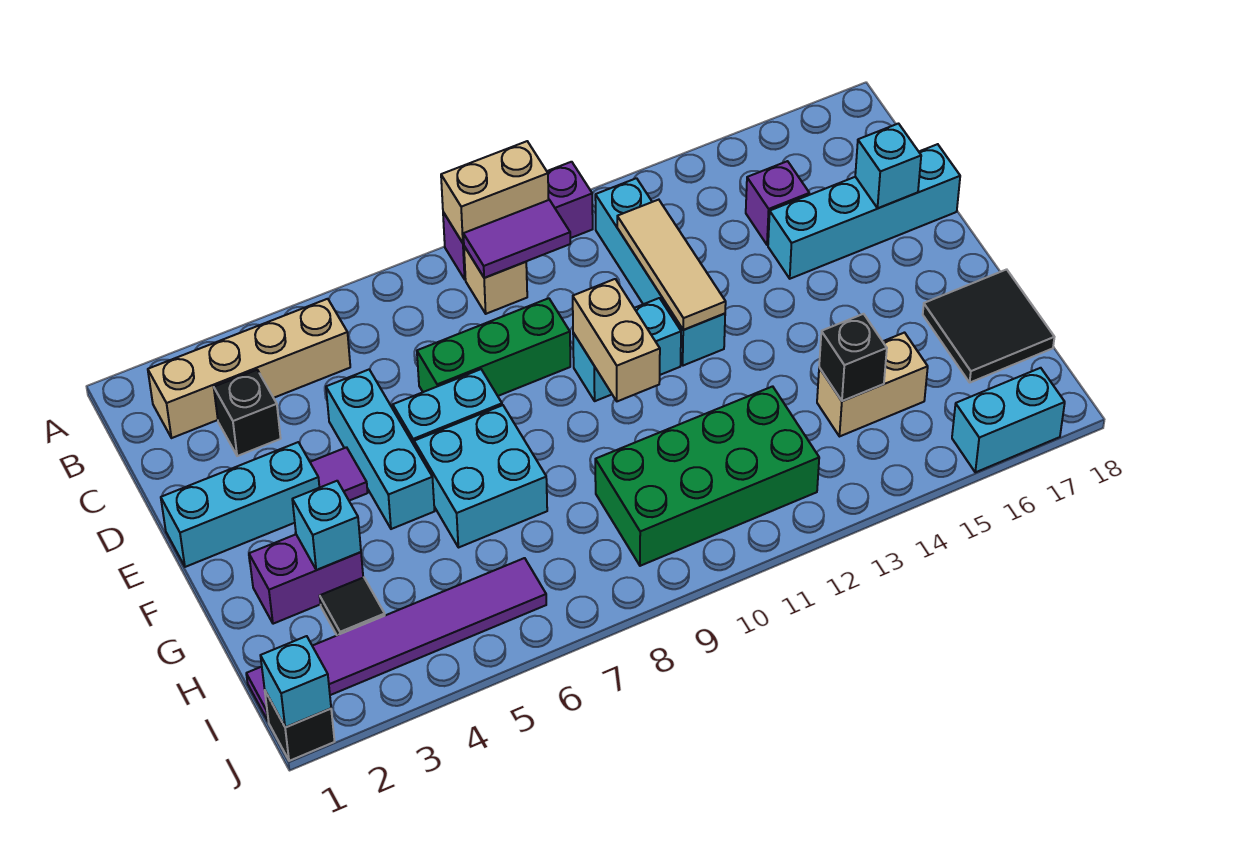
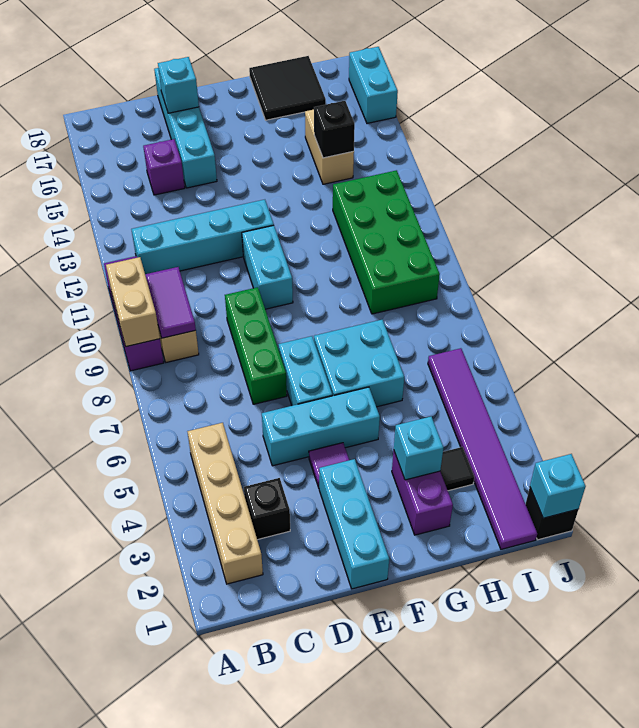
tan 1x3 tile [617,200,726,330] -> none
tan 1x2 brick [573,279,660,401] -> none

